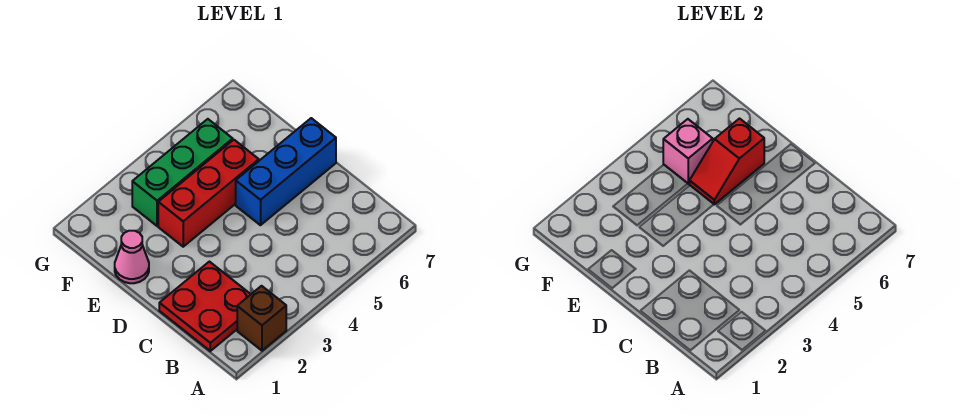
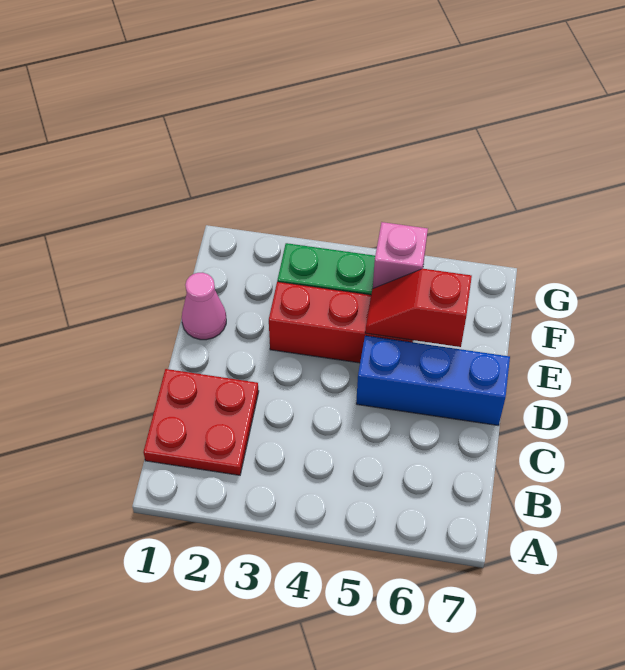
brown 1x1 brick [237,286,286,351] -> none

